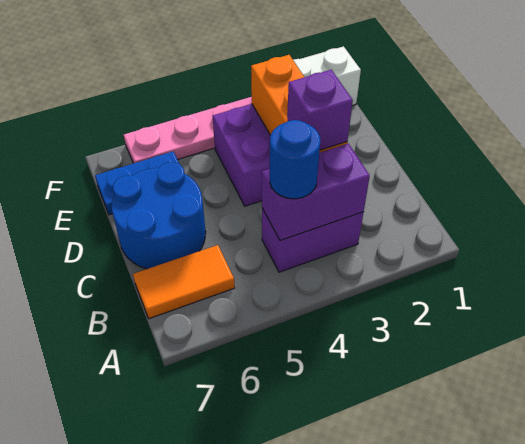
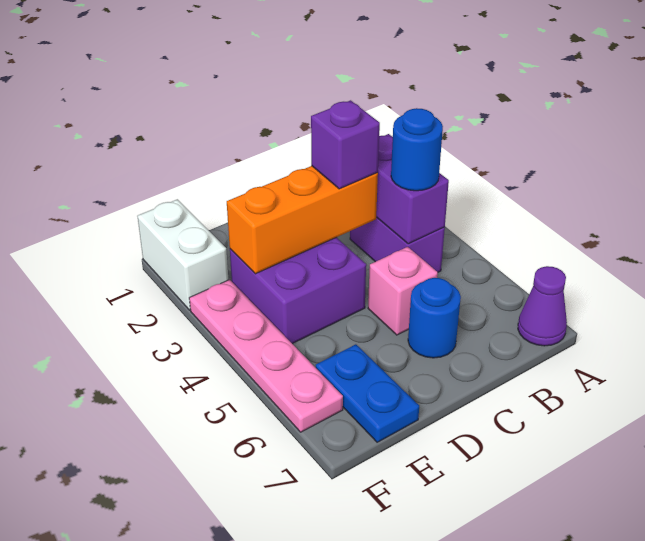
none -> purple 1x1 cone [518,266,567,346]
orange 1x2 tile [133,245,235,319] -> none
none -> pink 1x1 brick [368,247,438,335]
blue 2x2 round brick [112,162,206,269] -> blue 1x1 round brick [408,278,461,358]

